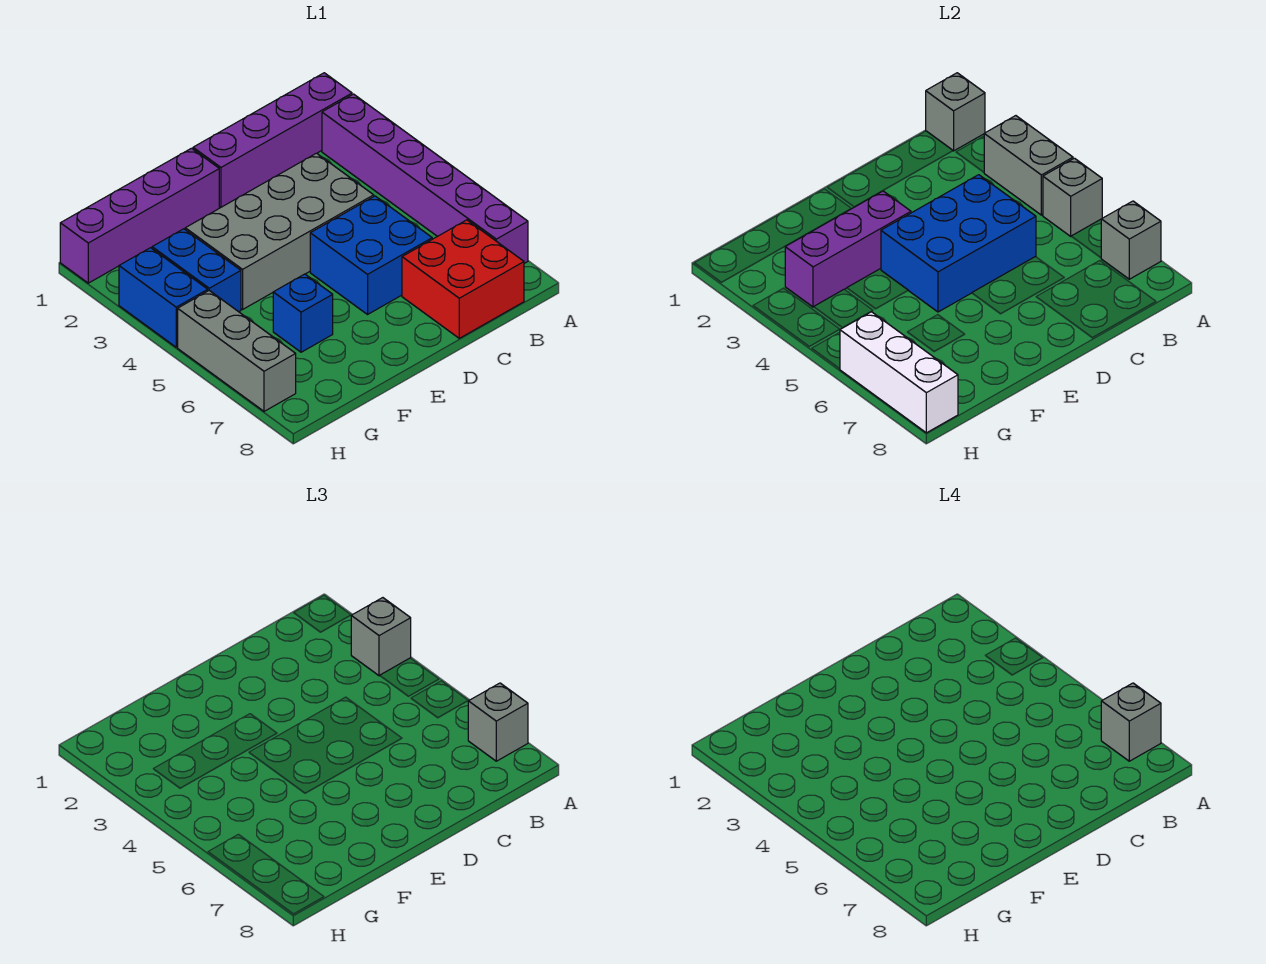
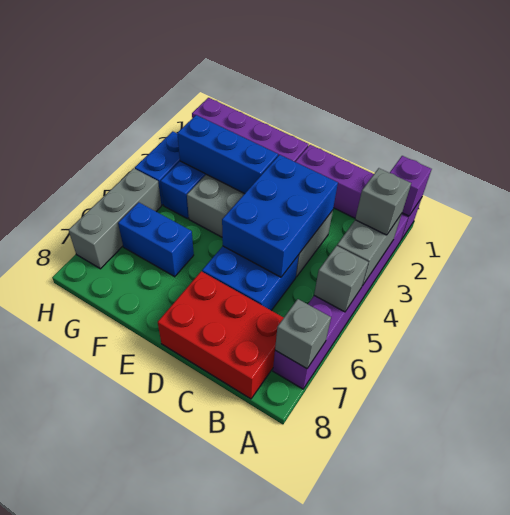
grey 1x1 brick [926,73,985,151] -> purple 1x1 brick [390,156,432,216]
grey 1x1 brick [468,683,528,761] -> none
grey 1x1 brick [1101,683,1161,761] -> none
red 2x2 brick [402,220,524,338] -> red 2x3 brick [158,271,284,399]
blue 2x3 brick [881,175,1036,312] -> blue 2x3 brick turned to [222,155,338,277]
purple 1x3 brick [785,191,911,307] -> blue 1x3 brick [177,115,278,194]
blue 1x1 brick [273,274,333,352] -> blue 1x2 brick [118,202,194,277]
white 1x3 brick [840,312,958,433] -> none

